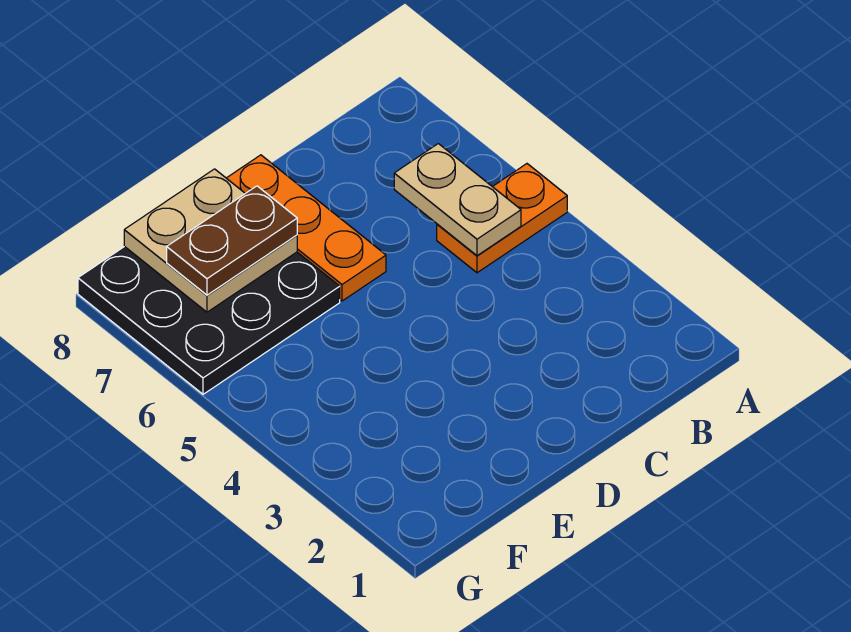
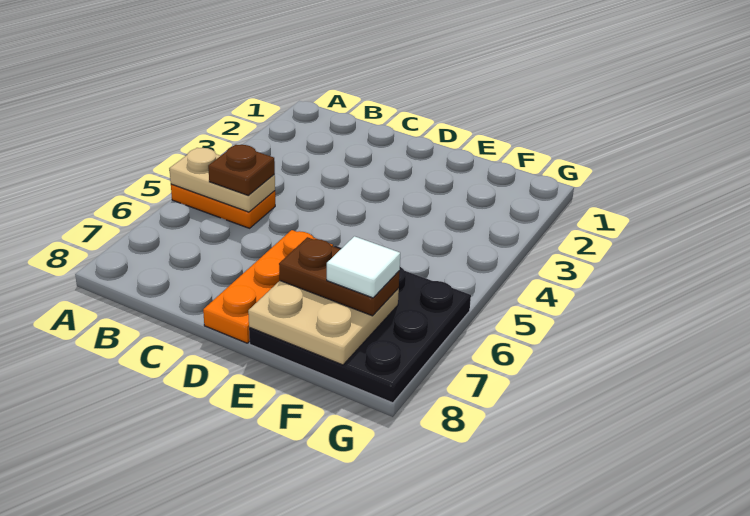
tan 1x2 plate [394,144,521,256] -> tan 1x2 plate turned to [169,148,275,212]
none -> brown 1x1 plate [208,145,275,196]
none -> white 1x1 tile [327,236,400,298]

